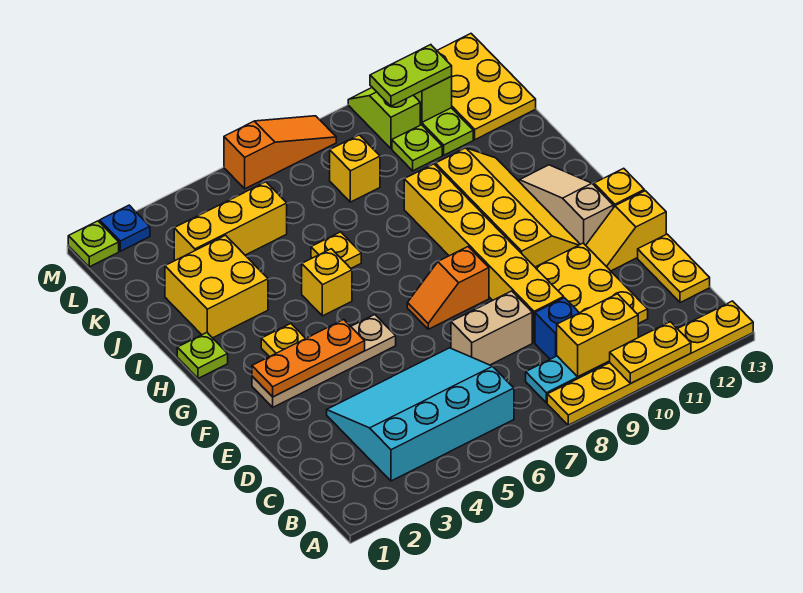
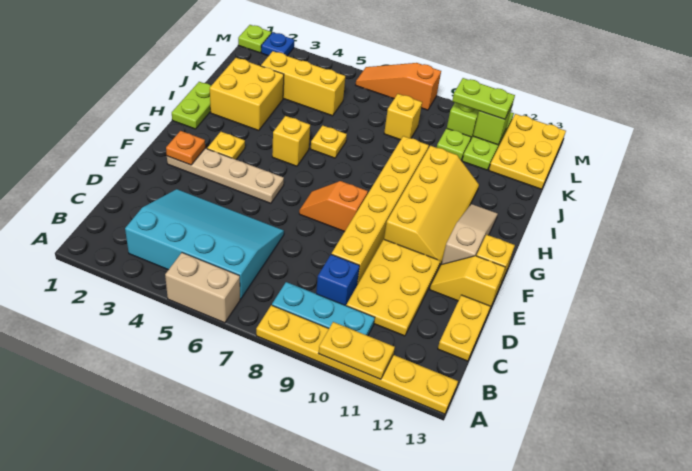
yellow 1x2 brick [557,294,638,377] -> none
tan 1x2 brick [451,291,532,365] -> tan 1x2 brick moved to [165,253,240,323]
orange 1x3 plate [252,320,365,397] -> orange 1x1 plate [166,131,205,165]
lime 1x1 plate [177,332,228,378] -> lime 1x2 plate [172,82,211,129]
orange 1x3 slope [224,116,336,189] -> orange 1x3 slope turned to [356,63,441,110]

